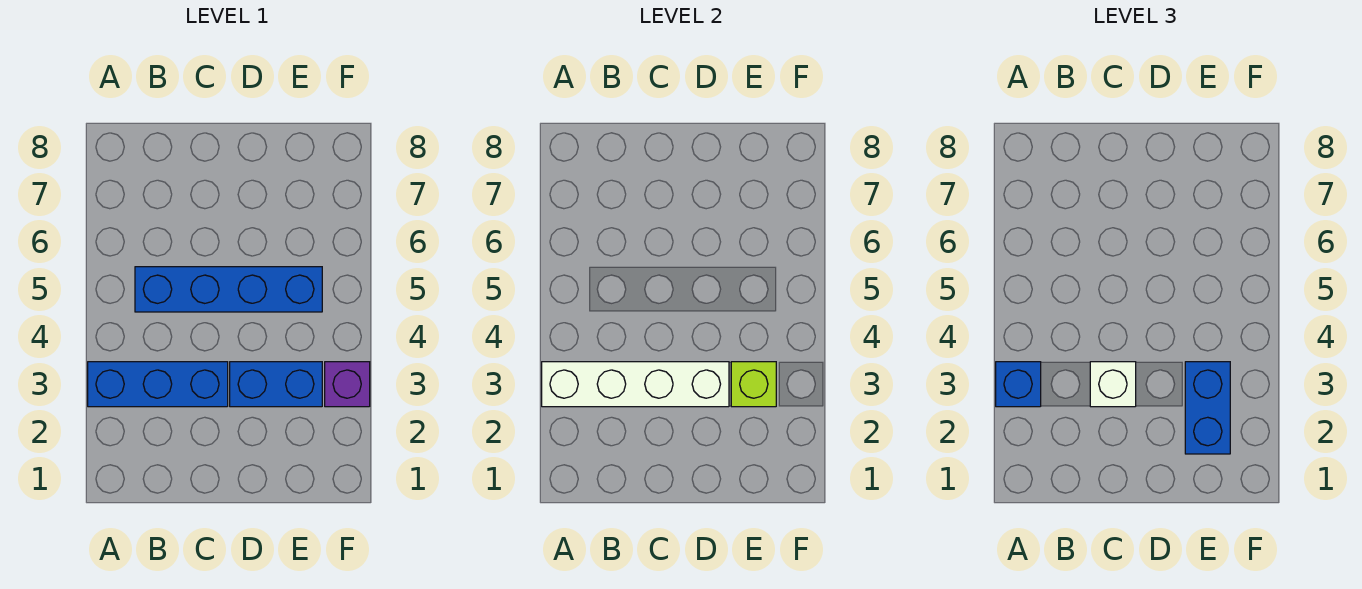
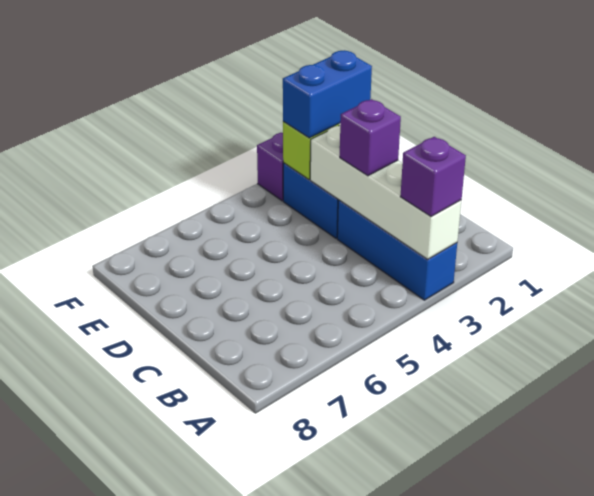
blue 1x1 brick [996,362,1041,407] -> purple 1x1 brick [400,137,466,217]
blue 1x4 brick [135,267,322,312] -> none
white 1x1 brick [1090,362,1136,407] -> purple 1x1 brick [340,99,401,176]

